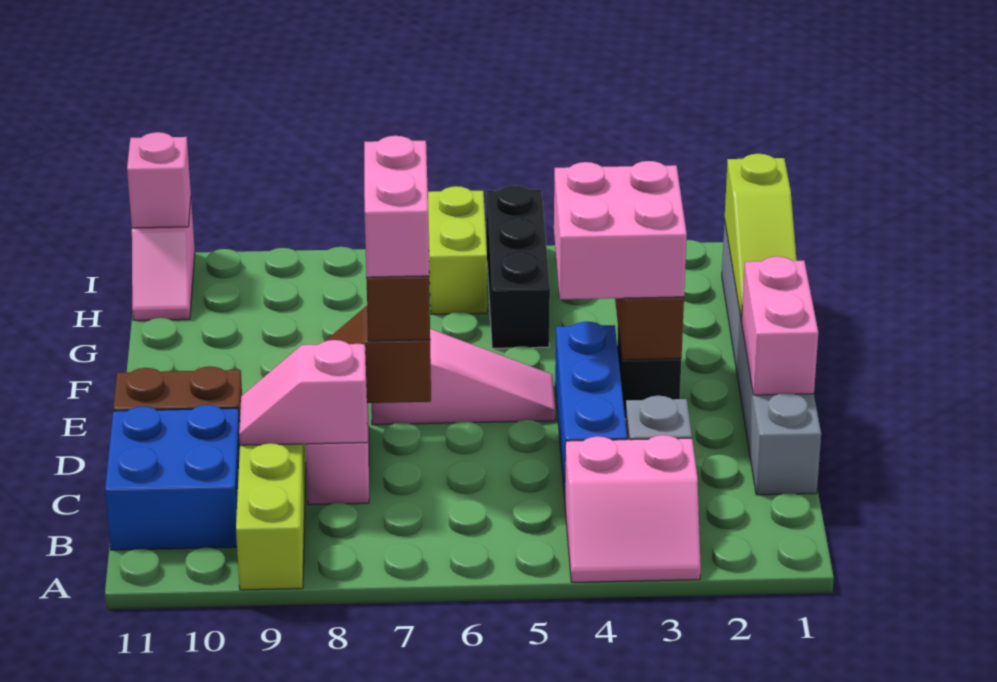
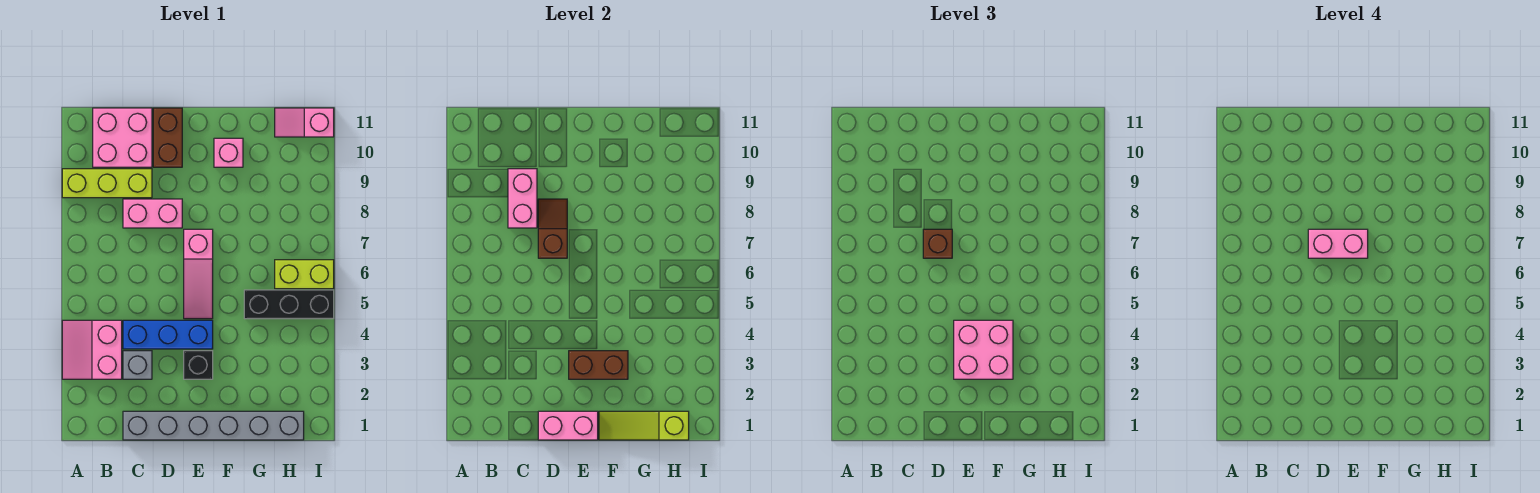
blue 2x2 brick [105,405,240,550] -> pink 2x2 brick [93,108,152,167]
pink 1x2 slope [239,340,367,445] -> pink 1x2 brick [508,169,537,228]
pink 1x1 brick [127,132,191,228] -> pink 1x1 brick moved to [214,138,243,167]

